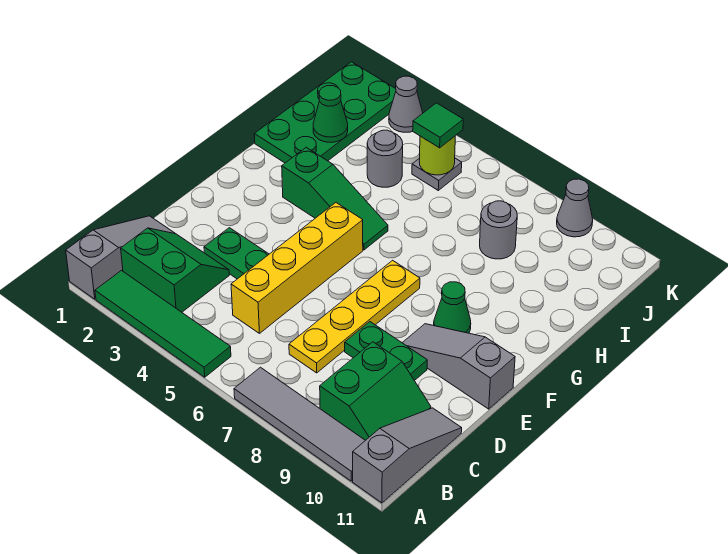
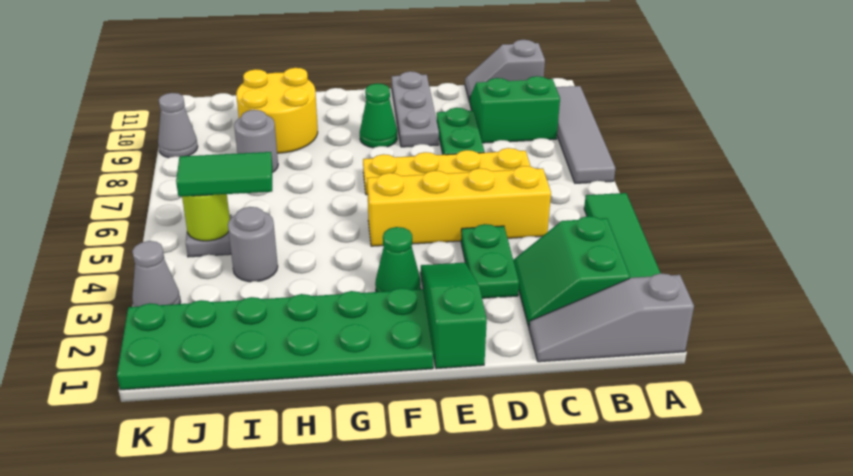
grey 1x3 slope [353,408,462,503] -> grey 1x2 slope [465,40,545,102]
grey 1x3 slope [402,324,515,409] -> grey 1x3 plate [392,71,439,147]
green 1x3 slope [282,147,388,250] -> green 1x3 slope moved to [421,263,487,369]
green 2x4 plate [254,62,396,163] -> green 2x6 plate [117,288,433,390]
none -> yellow 2x2 round brick [236,68,318,153]
green 1x1 cone [313,86,348,142] -> green 1x1 cone moved to [375,227,421,292]
green 1x1 tile [413,103,463,148] -> green 1x2 tile [176,152,273,197]

